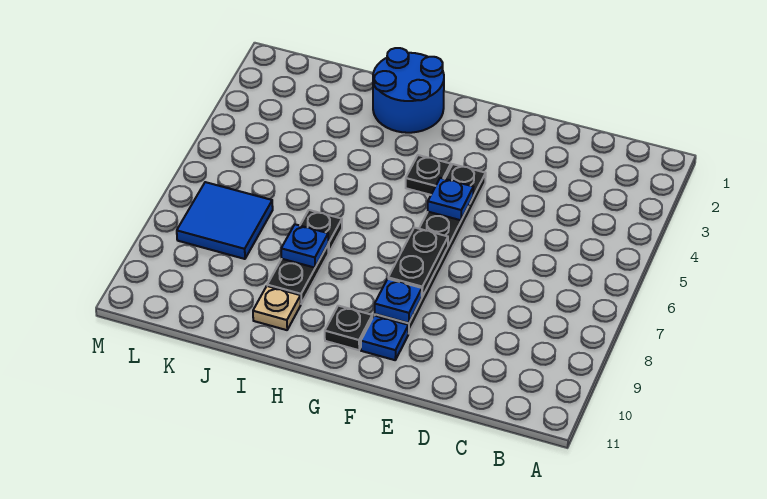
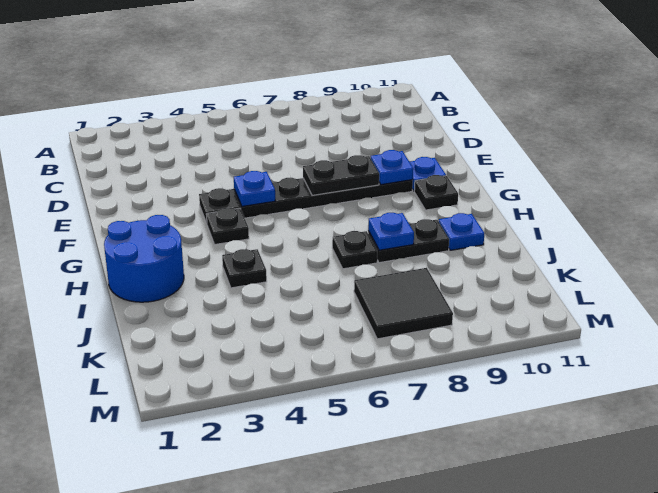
none -> black 1x1 plate [222,249,267,288]
tan 1x1 plate [253,286,301,330] -> blue 1x1 plate [439,213,484,250]
blue 2x2 tile [177,182,273,259] -> black 2x2 tile [354,268,453,339]

